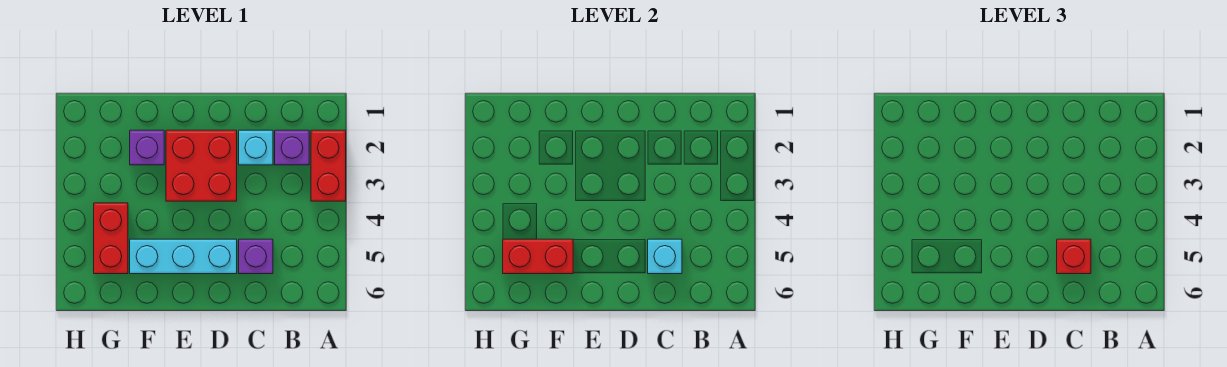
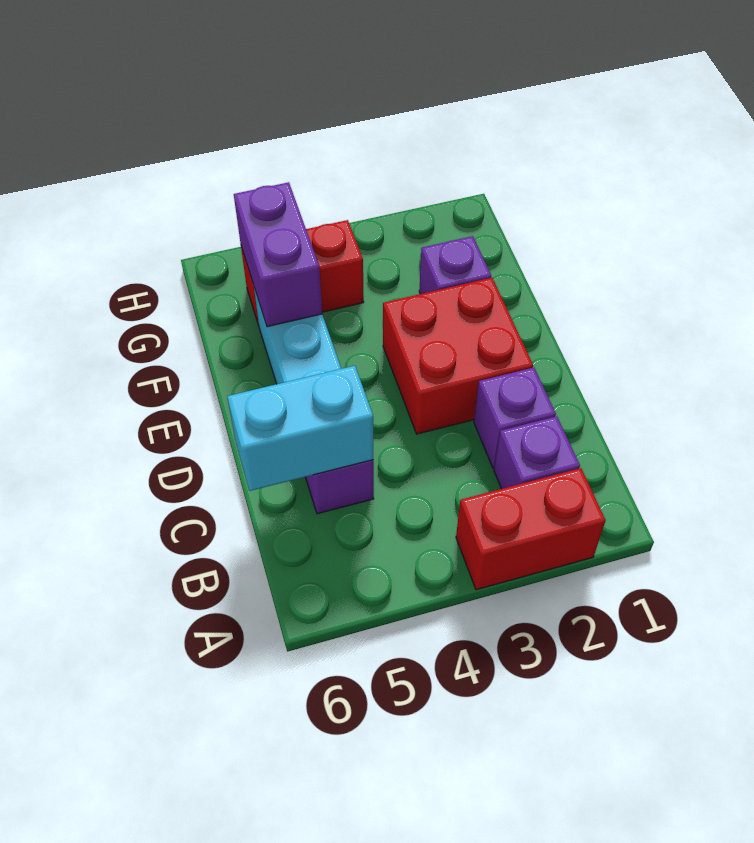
cyan 1x1 brick [239,130,273,165] -> purple 1x1 brick [474,368,556,468]
cyan 1x1 brick [648,239,682,274] -> cyan 1x2 brick [227,366,373,491]
red 1x1 brick [1057,239,1091,274] -> none
red 1x2 brick [503,239,573,274] -> purple 1x2 brick [234,182,322,327]

